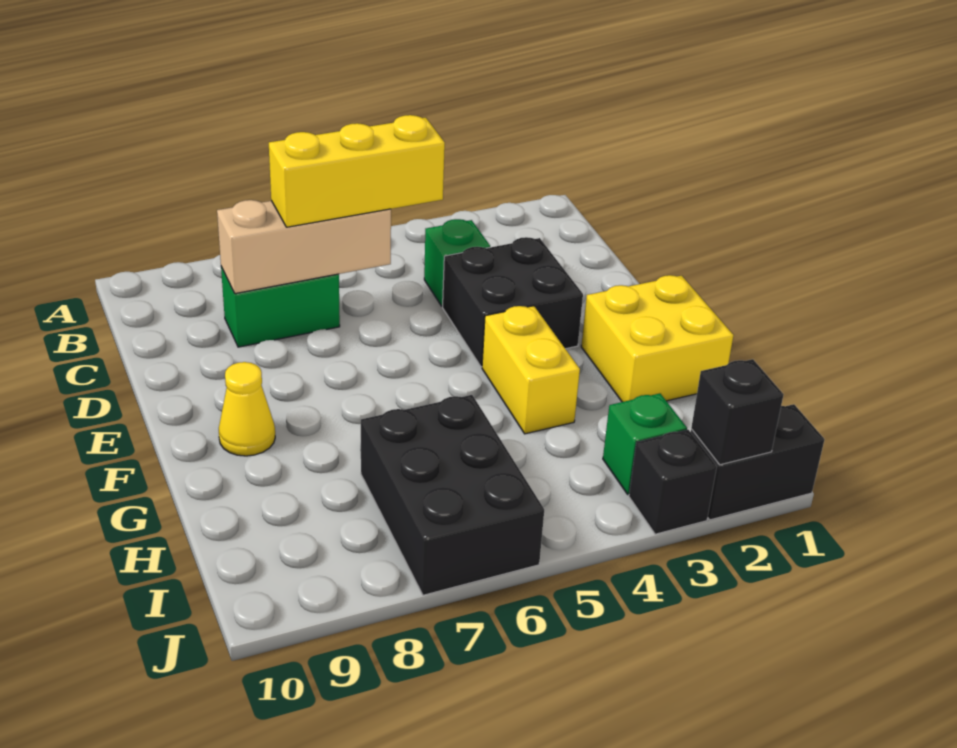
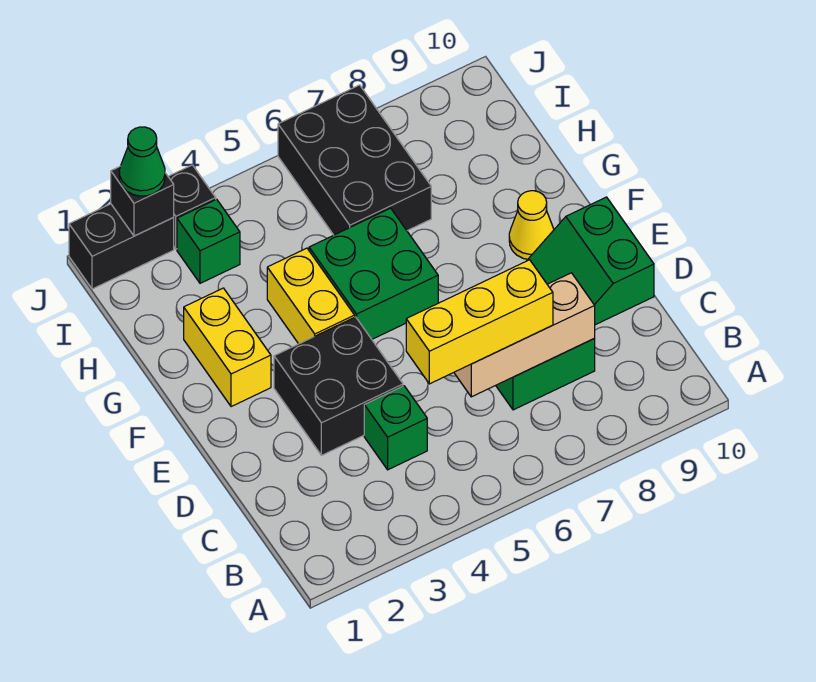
none -> green 2x2 slope [527,197,654,325]
yellow 2x2 brick [581,275,734,402] -> yellow 1x2 brick [184,288,271,407]
none -> green 2x2 brick [309,208,438,339]
none -> green 1x1 cone [119,127,165,196]

